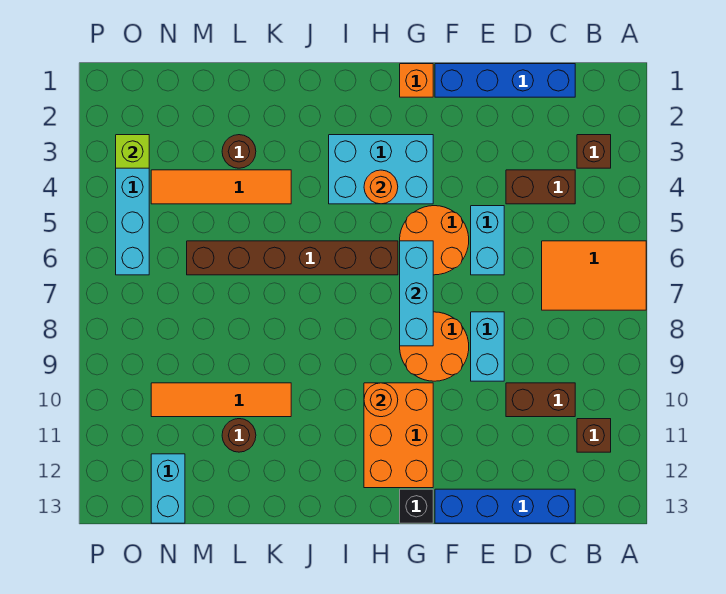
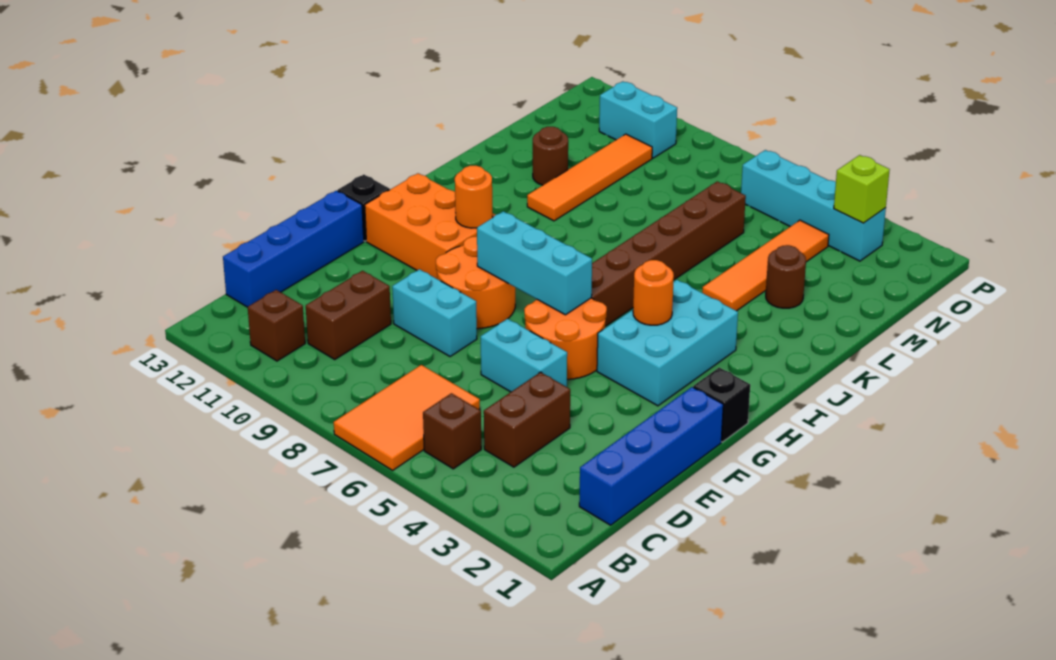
brown 1x1 brick [577,135,611,168] -> brown 1x1 brick moved to [423,393,481,469]
orange 1x1 brick [400,64,433,97] -> black 1x1 brick [693,368,750,442]
cyan 1x2 brick [151,454,185,523] -> cyan 1x2 brick moved to [599,81,677,158]

